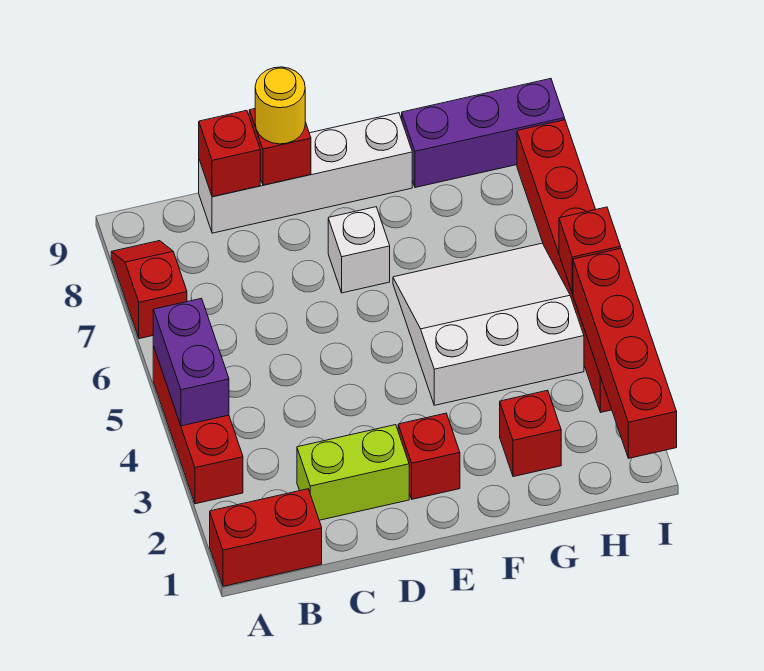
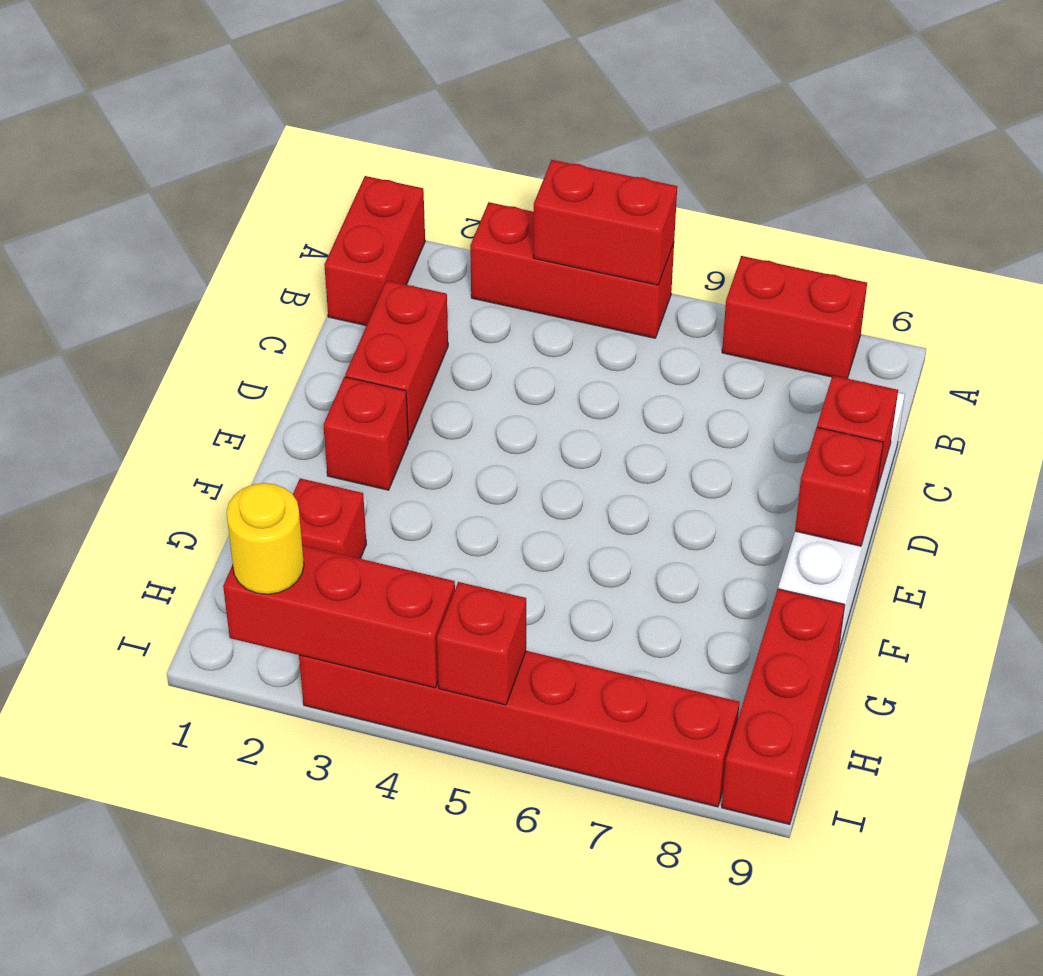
purple 1x2 brick [153,298,229,426] -> red 1x2 brick [533,160,677,285]
red 1x2 slope [111,241,187,339] -> red 1x2 brick [722,256,867,378]
lime 1x2 brick [297,425,409,520] -> red 1x2 brick [345,281,448,440]
red 1x1 brick [199,110,260,197] -> red 1x1 brick moved to [795,427,883,546]
yellow 1x1 round brick [255,67,305,144] -> yellow 1x1 round brick moved to [227,483,304,594]
white 1x1 brick [328,207,390,293] -> none
white 3x3 slope [393,243,584,405] -> none
purple 1x3 brick [402,79,565,188] -> red 1x3 brick [722,589,845,824]
red 1x4 brick [573,248,677,458] -> red 1x3 brick [223,545,455,688]

